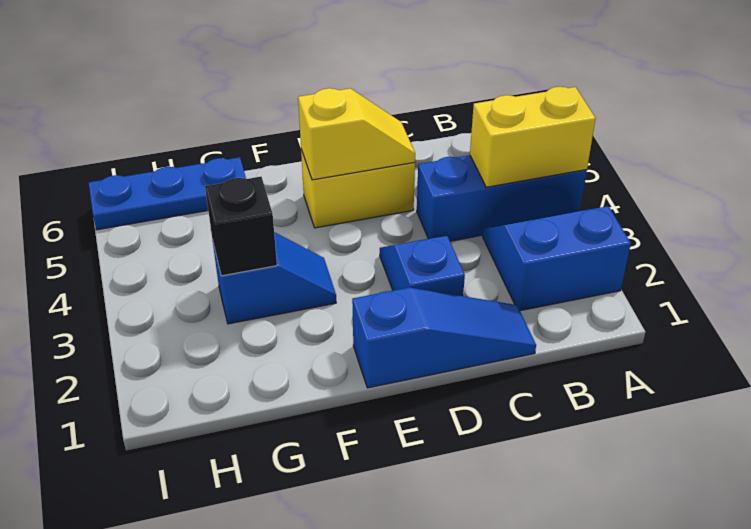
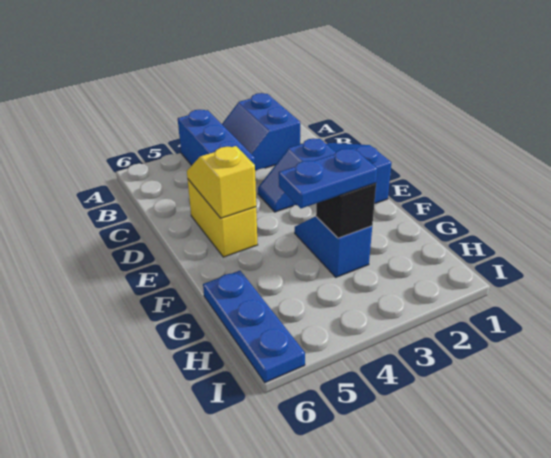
yellow 1x2 brick [470,87,596,187] -> none
none -> blue 1x2 plate [279,148,378,208]

